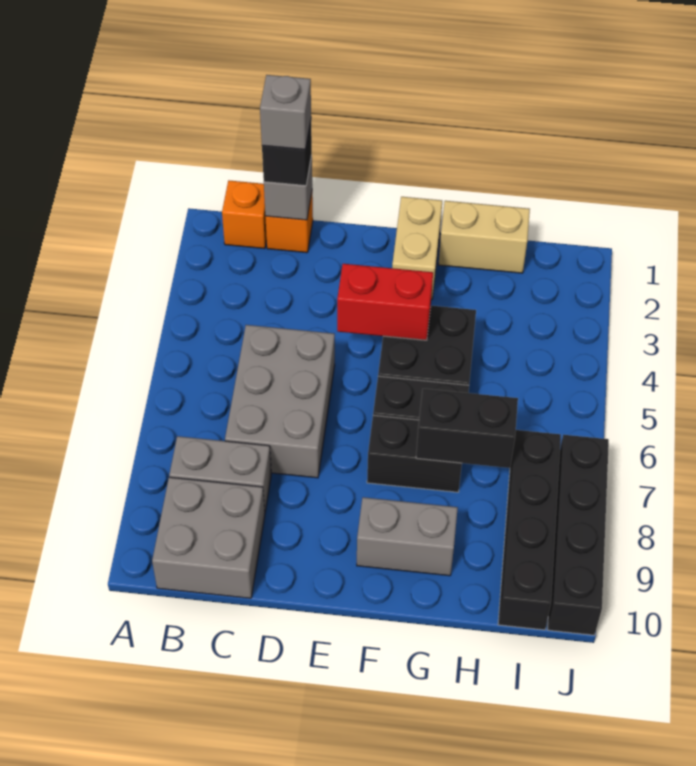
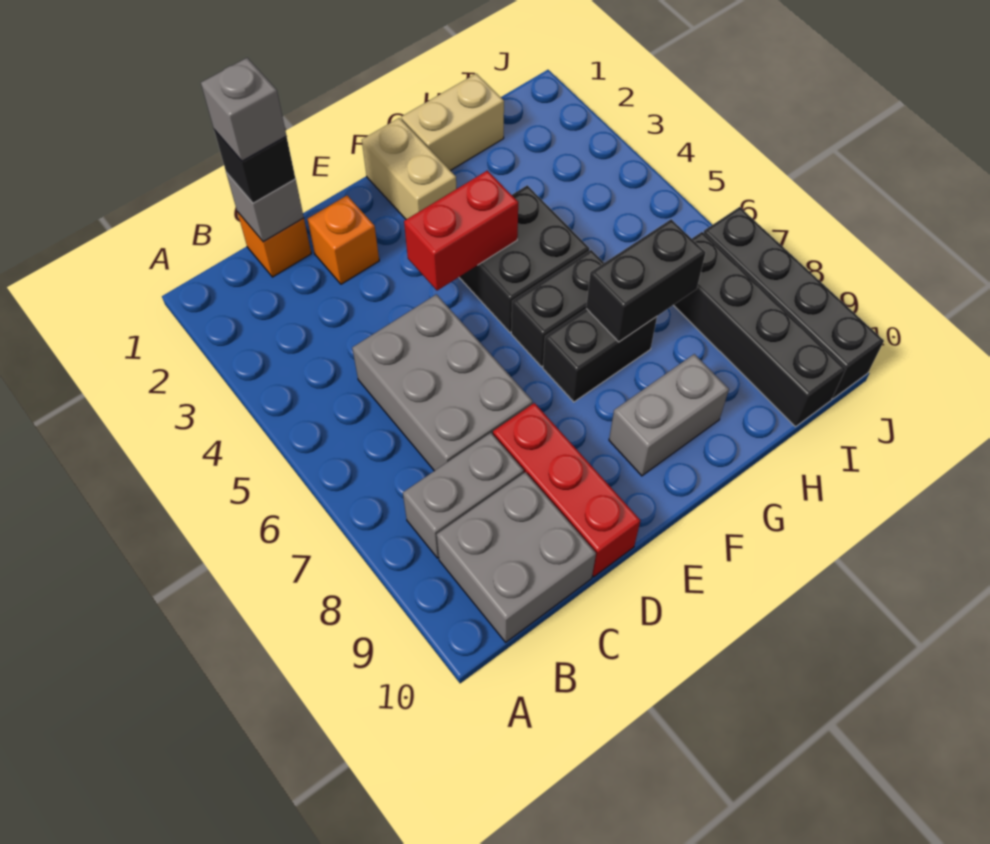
orange 1x1 brick [222,181,267,249] -> orange 1x1 brick moved to [308,196,379,284]
none -> red 1x3 brick [493,403,640,577]

